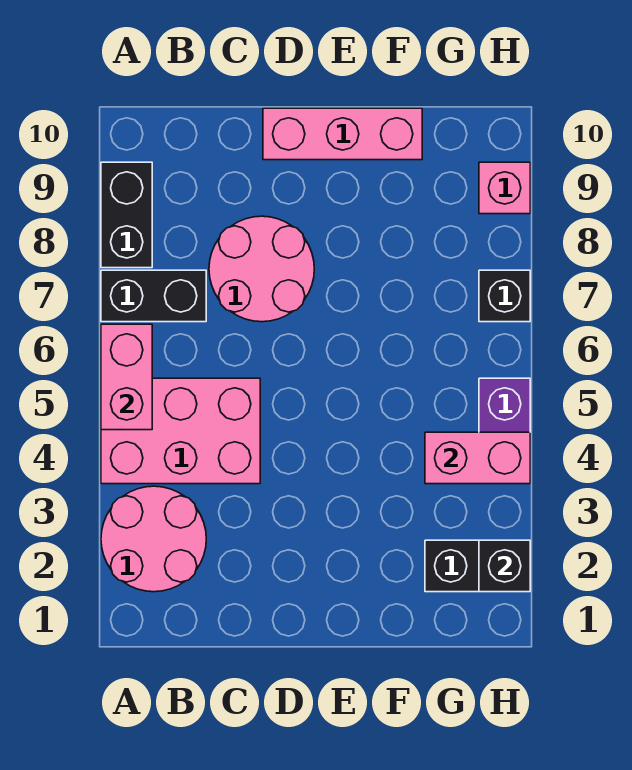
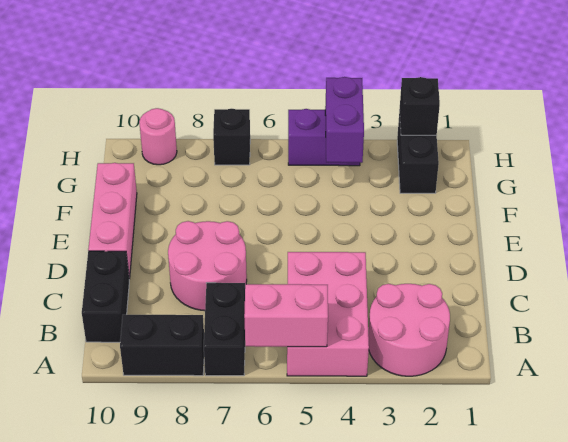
none -> black 1x2 brick [82,251,129,342]
pink 1x2 brick [425,432,530,484] -> purple 1x2 brick [325,77,364,163]
pink 1x1 brick [479,162,530,214] -> pink 1x1 round brick [139,108,177,165]

